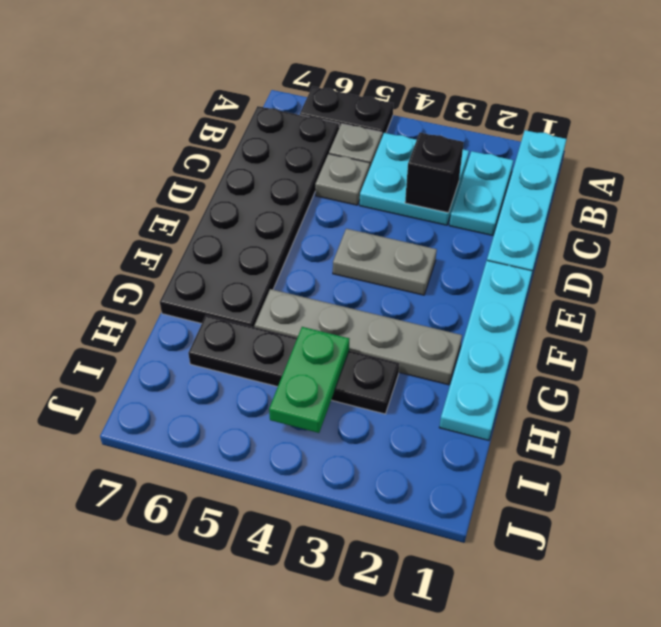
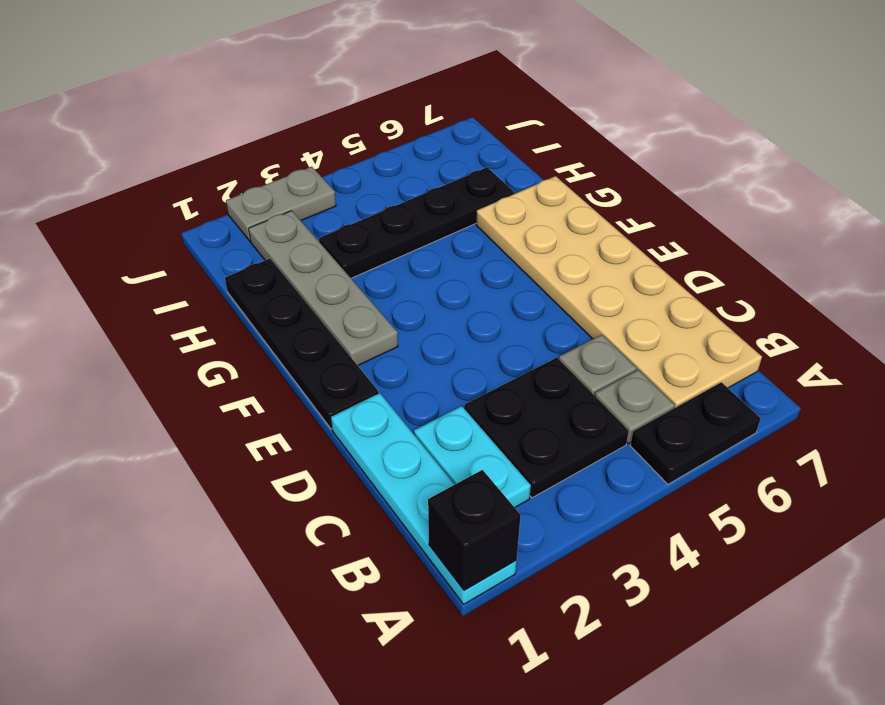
cyan 2x2 plate [360,133,469,225] -> black 2x2 plate [464,358,629,498]
black 2x6 plate [160,106,339,327] -> tan 2x6 plate [476,176,762,408]
black 1x1 brick [405,133,464,213] -> black 1x1 brick moved to [428,470,521,591]
cyan 1x4 plate [439,261,532,440] -> black 1x4 plate [225,259,379,429]
grey 1x2 plate [333,229,437,295] -> grey 1x2 plate moved to [226,167,336,241]
grey 1x4 plate [255,289,462,385] -> grey 1x4 plate turned to [249,211,398,365]
green 1x2 plate [269,327,350,433] -> none

